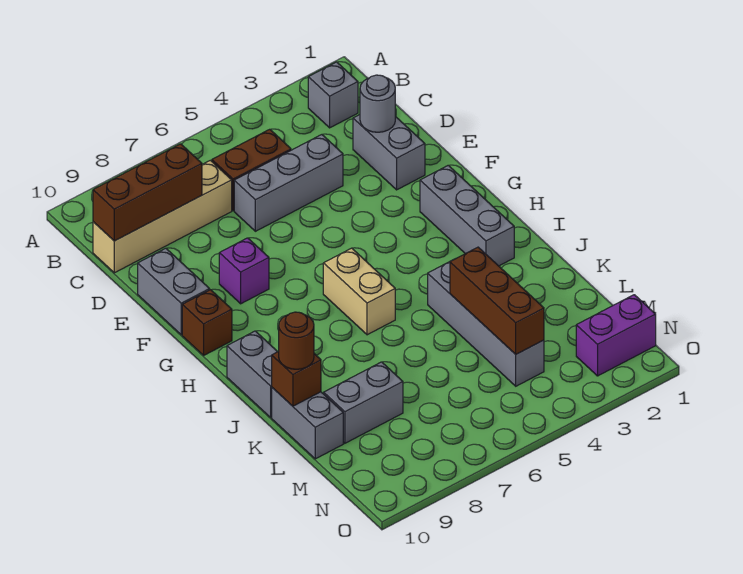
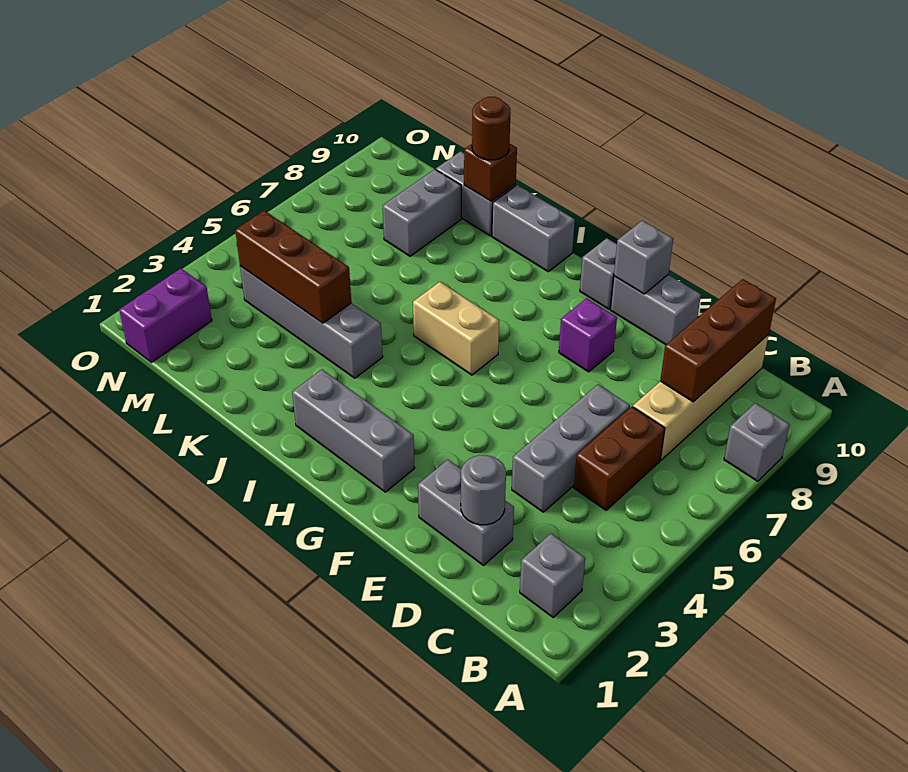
none -> grey 1x1 brick [724,403,790,481]
none -> grey 1x1 brick [614,221,673,294]
brown 1x1 brick [182,290,232,355] -> grey 1x1 brick [580,238,617,309]

